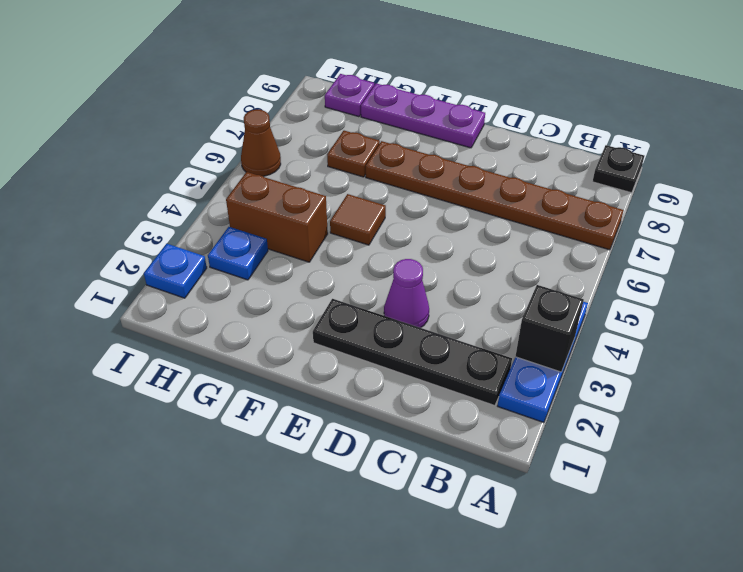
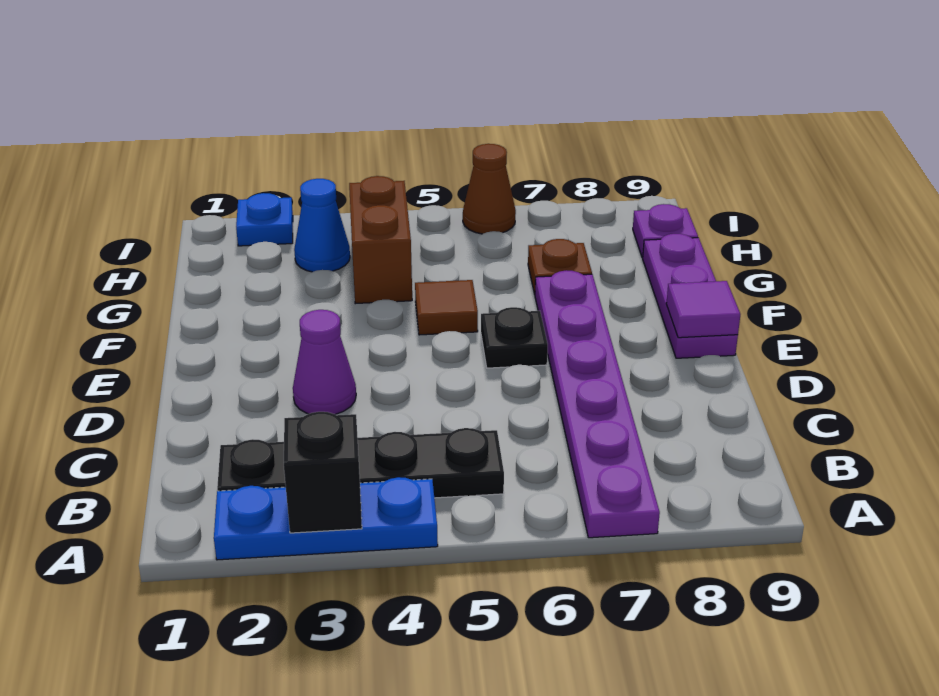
brown 1x6 plate [366,141,624,250] -> purple 1x6 plate [535,270,660,538]
black 1x1 plate [592,145,644,193] -> black 1x1 plate moved to [481,307,548,368]
black 1x4 plate [313,299,512,406] -> black 1x4 plate turned to [217,428,504,498]
none -> purple 1x1 tile [666,281,740,338]
blue 1x1 plate [208,227,268,280] -> blue 1x1 cone [294,179,350,272]

